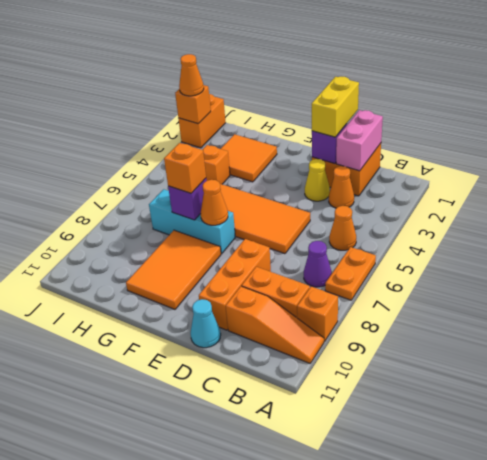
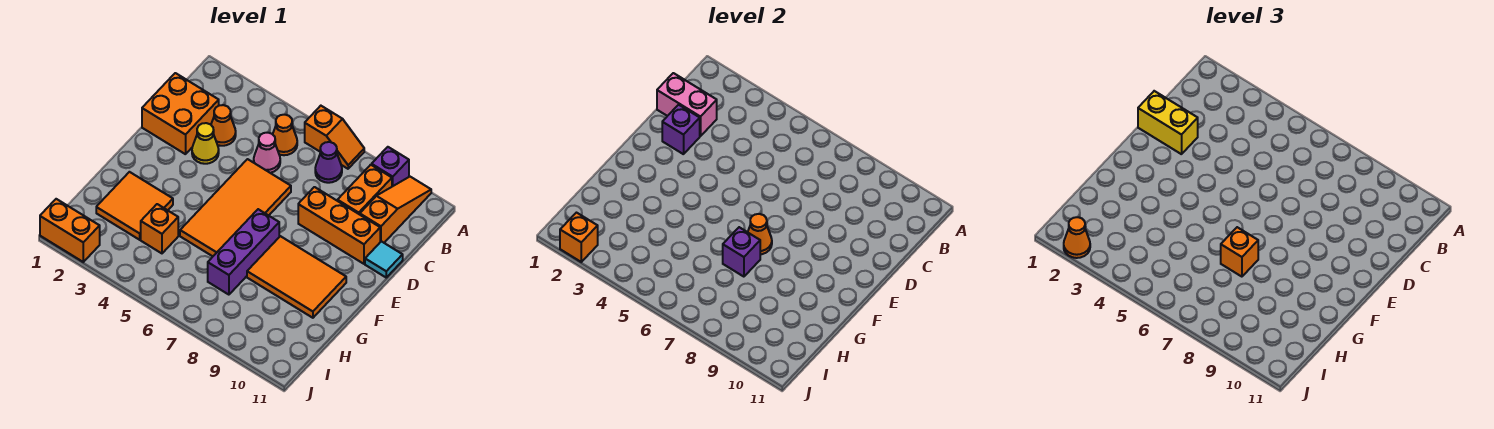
orange 1x2 plate [325,247,376,300] -> orange 1x2 slope [305,106,364,169]
orange 1x1 brick [297,286,338,341] -> purple 1x1 brick [372,147,409,187]
none -> pink 1x1 cone [254,133,280,173]
cyan 1x1 cone [191,299,221,348] -> cyan 1x1 tile [365,241,403,277]
cyan 1x3 brick [149,189,235,254] -> purple 1x3 brick [208,209,279,295]

